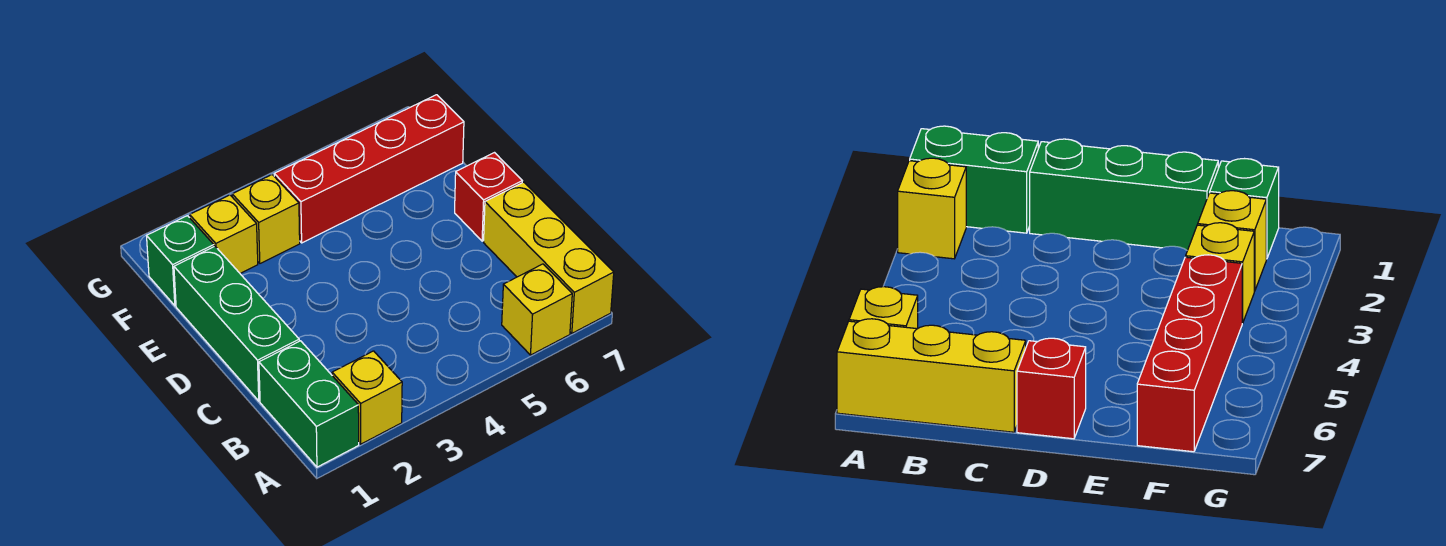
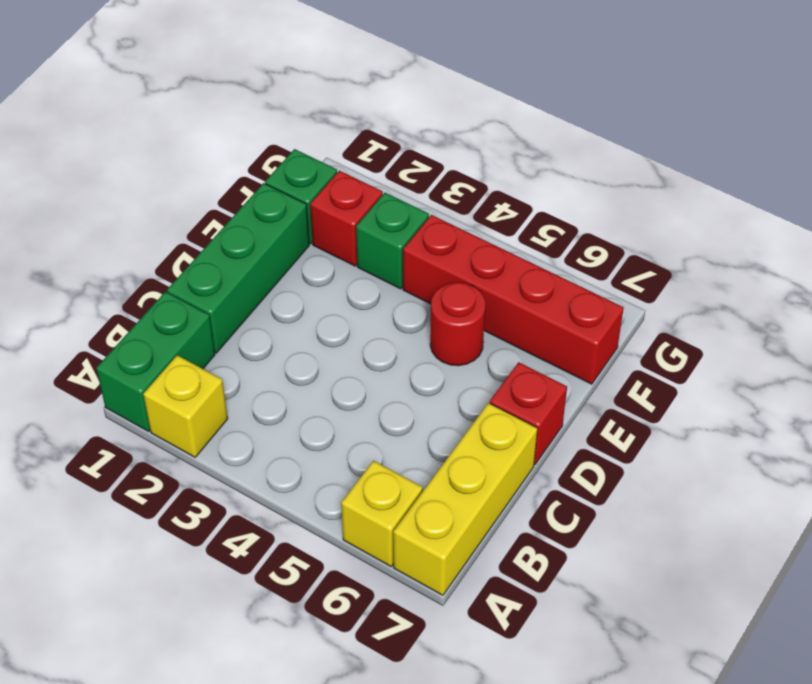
none -> red 1x1 round brick [430,282,485,366]
yellow 1x1 brick [190,195,258,273] -> red 1x1 brick [310,171,383,266]
yellow 1x1 brick [232,175,300,263] -> green 1x1 brick [356,193,429,289]

